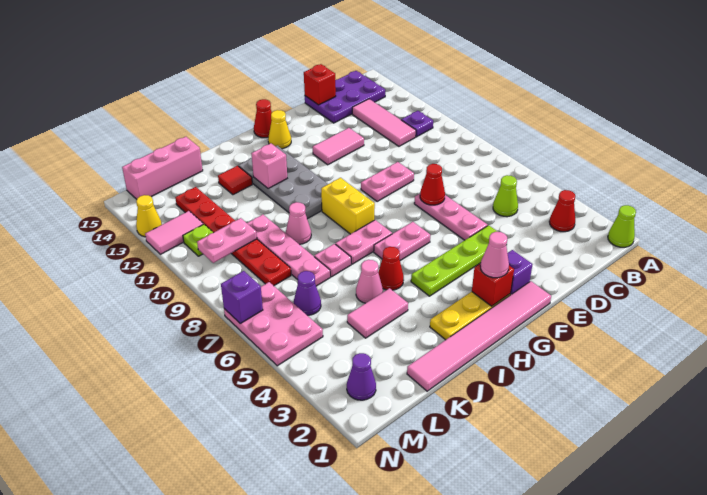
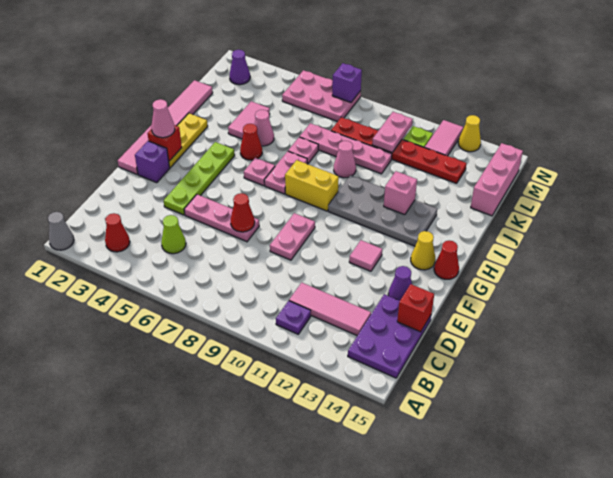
lime 1x1 cone [608,205,636,247] -> grey 1x1 cone [48,212,74,250]
pink 1x2 tile [313,128,364,165] -> pink 1x1 tile [349,240,382,271]
pink 1x2 plate [374,222,430,261] -> pink 1x1 plate [244,158,275,186]
red 1x1 tile [218,166,252,195] -> none
purple 1x1 cone [294,271,321,315] -> purple 1x1 cone moved to [388,266,412,301]

